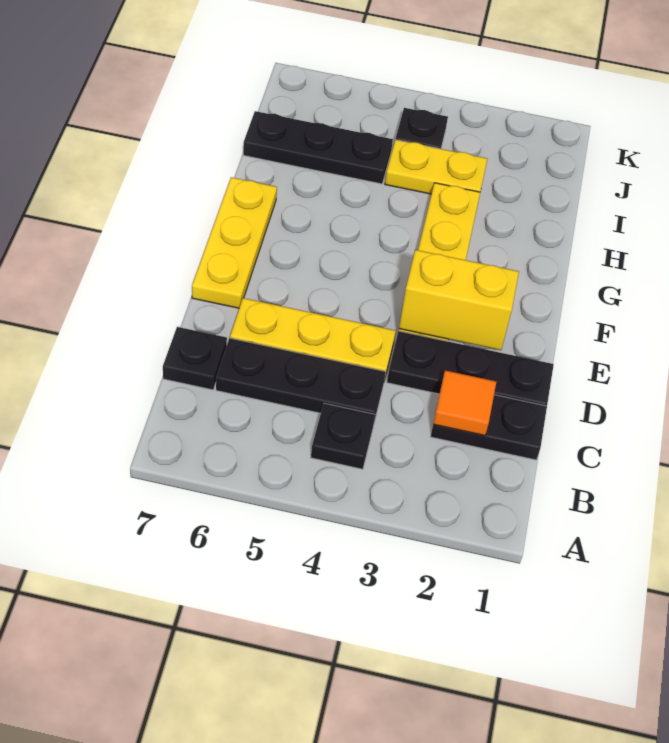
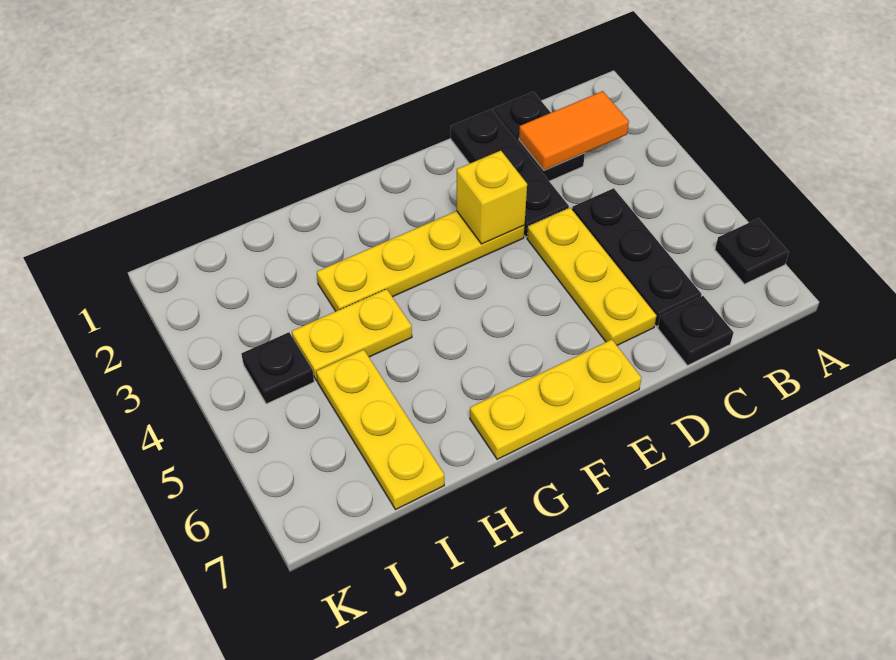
black 1x1 plate [311,403,375,469] -> black 1x1 plate moved to [715,218,789,284]
orange 1x1 tile [433,370,496,435] -> orange 1x2 tile [519,91,629,170]
yellow 1x2 brick [399,250,519,350] -> yellow 1x1 brick [457,151,527,244]
yellow 1x2 plate [385,140,487,194] -> yellow 1x2 plate turned to [292,289,412,381]
black 1x3 plate [243,111,393,184] -> yellow 1x3 plate [316,349,444,510]

